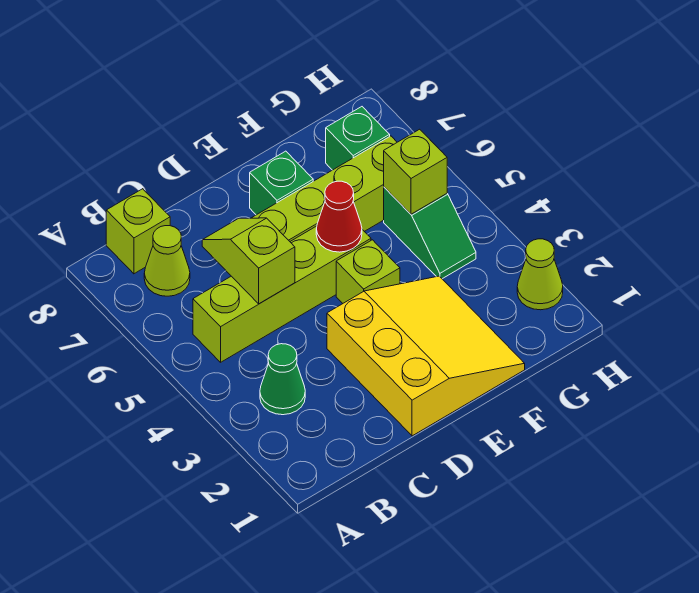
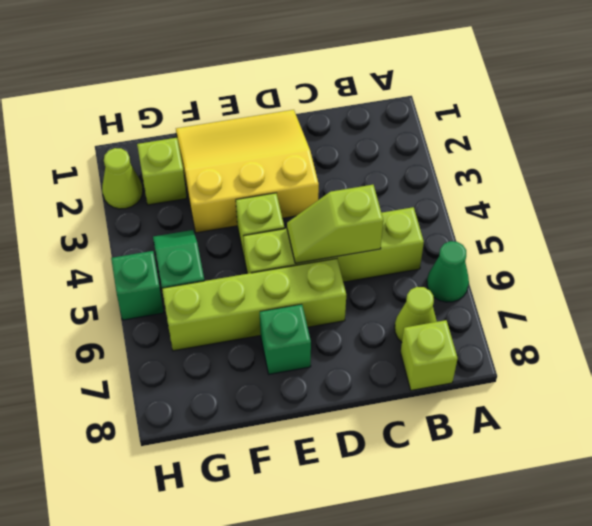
green 1x1 cone [260,344,305,415] -> green 1x1 cone moved to [427,241,469,302]
lime 1x2 slope [202,218,295,304] -> lime 1x2 slope turned to [287,185,383,263]
yellow 3x3 slope [327,276,525,436] -> yellow 3x3 slope turned to [176,110,319,233]
red 1x1 cone [316,181,362,252] -> none
lime 1x1 brick [384,129,447,214] -> lime 1x1 brick moved to [137,138,187,205]
green 1x1 brick [326,107,390,170] -> green 1x1 brick moved to [111,251,164,320]

